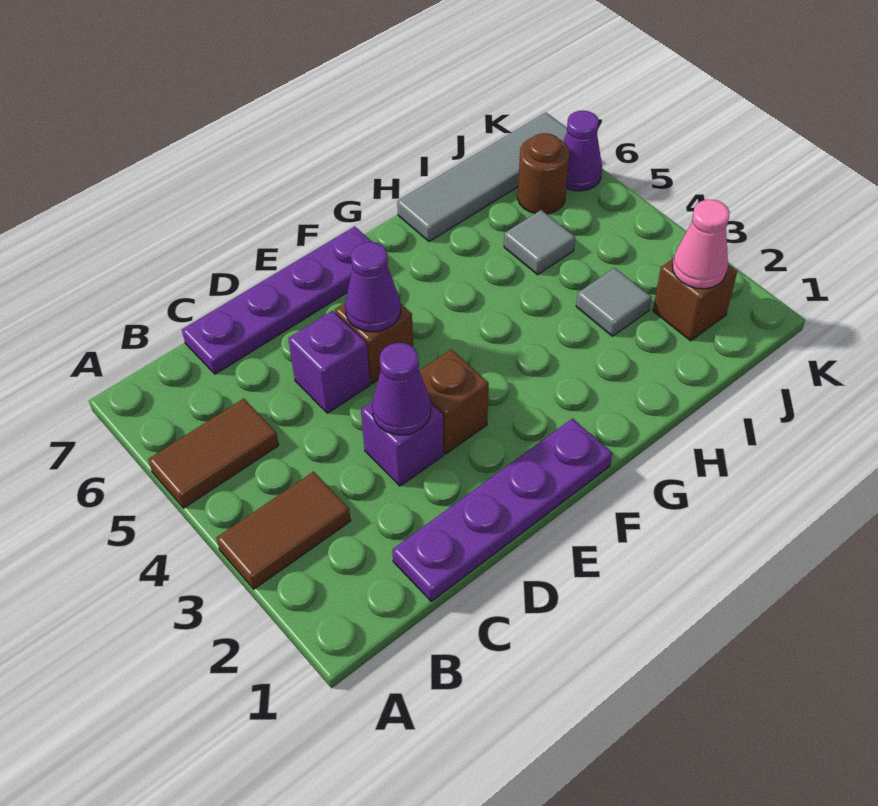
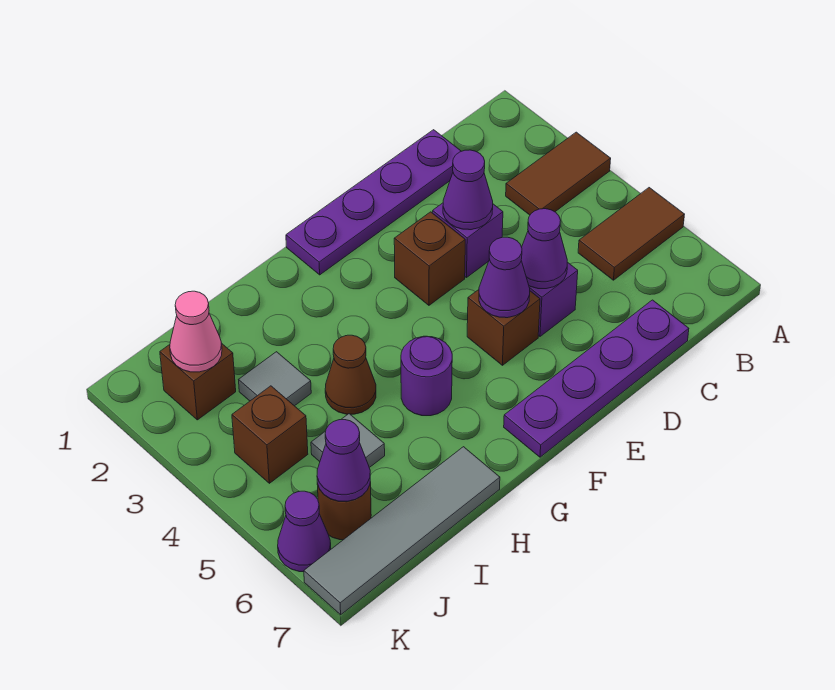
none -> purple 1x1 cone [521,209,567,289]
none -> purple 1x1 round brick [401,336,452,416]
none -> brown 1x1 cone [325,335,376,414]
none -> brown 1x1 brick [232,386,308,483]
none -> purple 1x1 cone [317,420,370,501]

